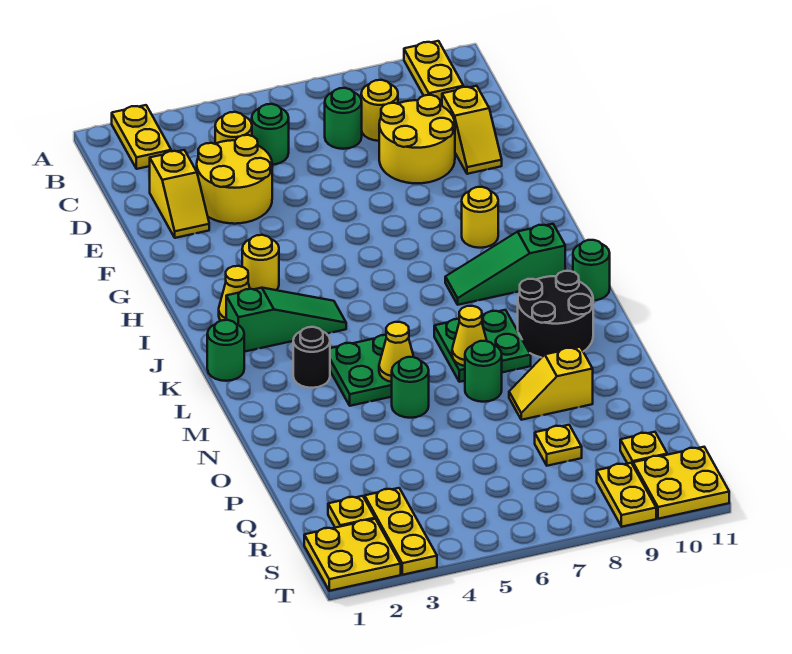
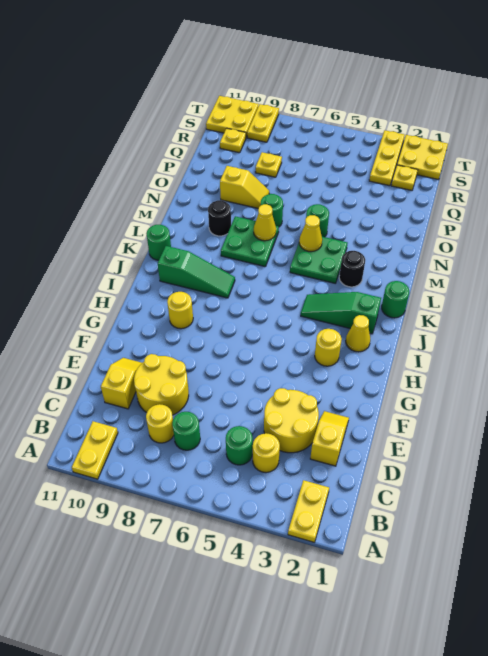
black 2x2 round brick [518,271,593,358] -> black 1x1 round brick [208,200,231,236]

